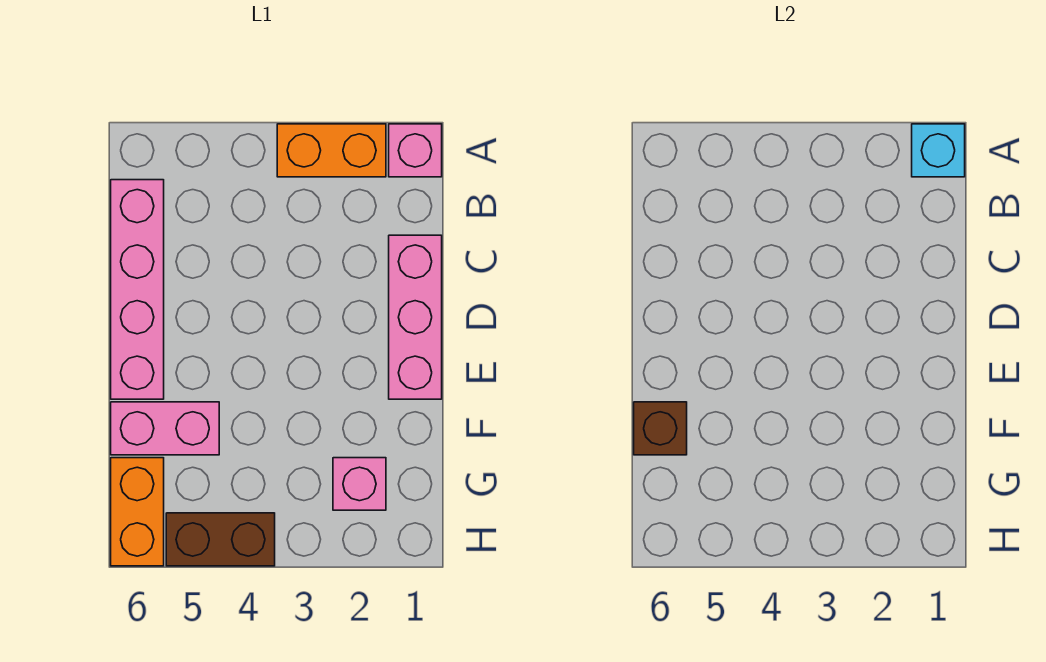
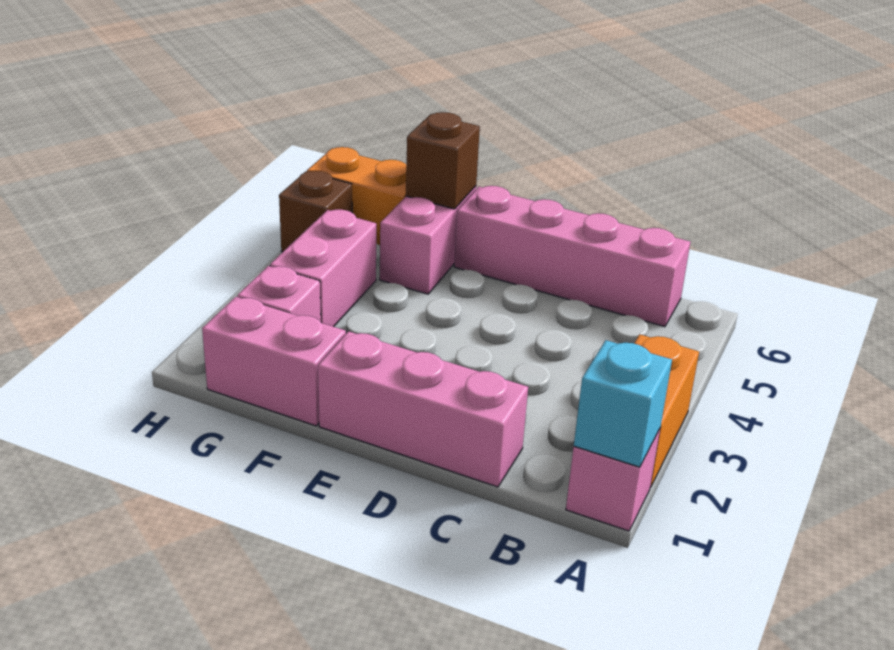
none -> pink 1x2 brick [202,297,346,426]
none -> pink 1x2 brick [270,209,376,327]
brown 1x2 brick [166,513,275,566] -> brown 1x1 brick [279,170,352,252]

